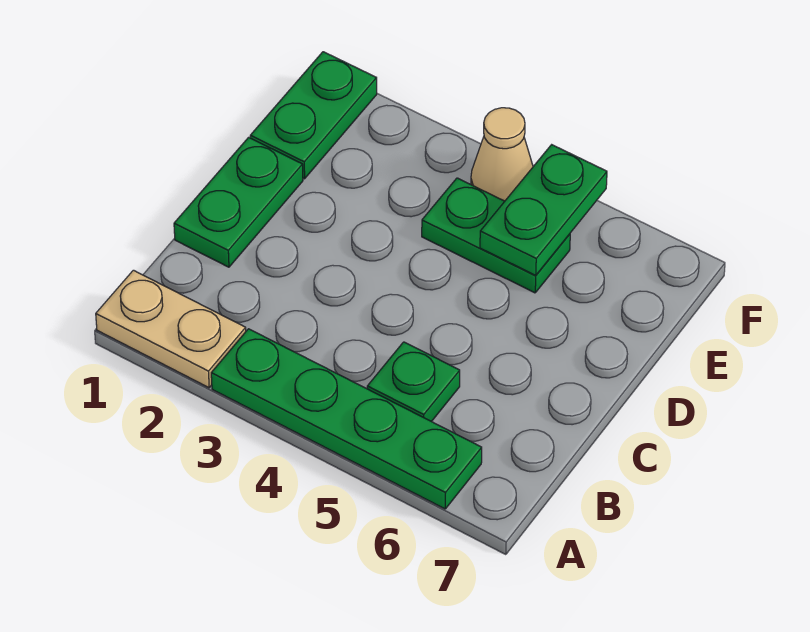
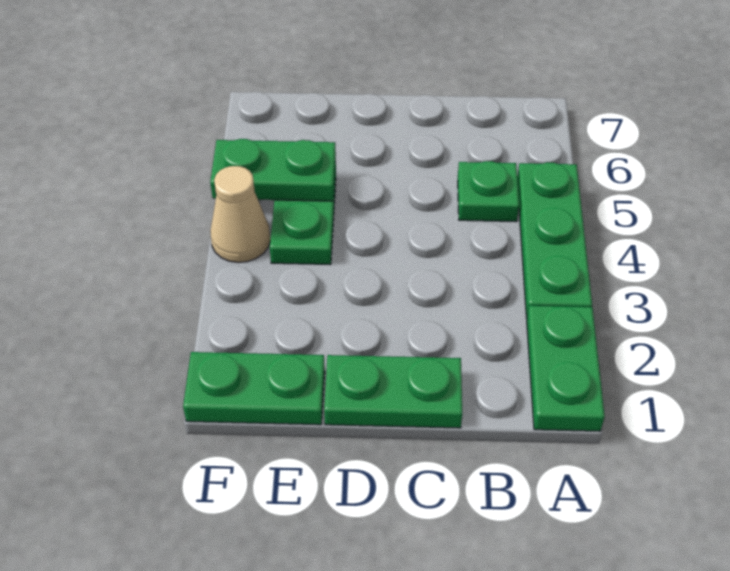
tan 1x2 plate [96,270,246,388] -> green 1x2 plate [527,306,605,431]
green 1x4 plate [211,329,482,509] -> green 1x3 plate [517,162,592,318]

